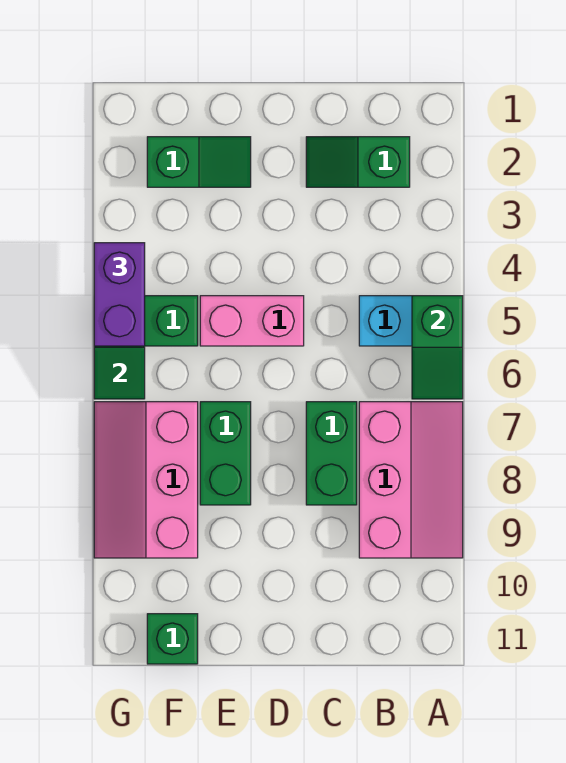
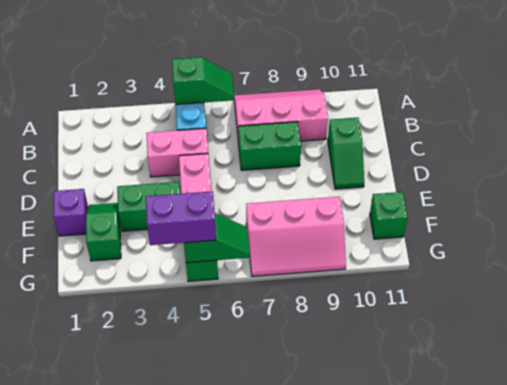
green 1x2 slope [306,137,410,187] -> green 1x2 slope moved to [328,118,364,189]
none -> pink 1x2 brick [146,128,208,177]
none -> purple 1x1 brick [54,189,88,236]
green 1x2 brick [200,402,251,505] -> green 1x2 brick moved to [117,182,180,231]

